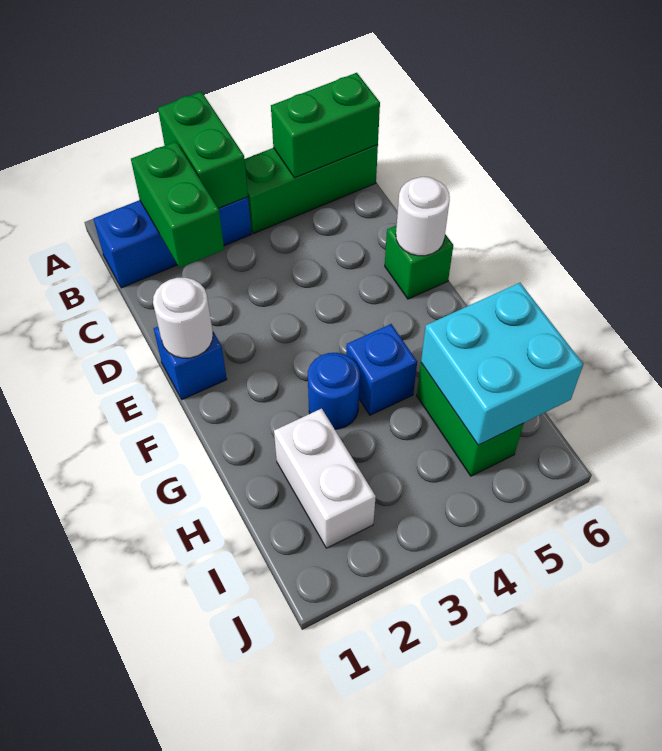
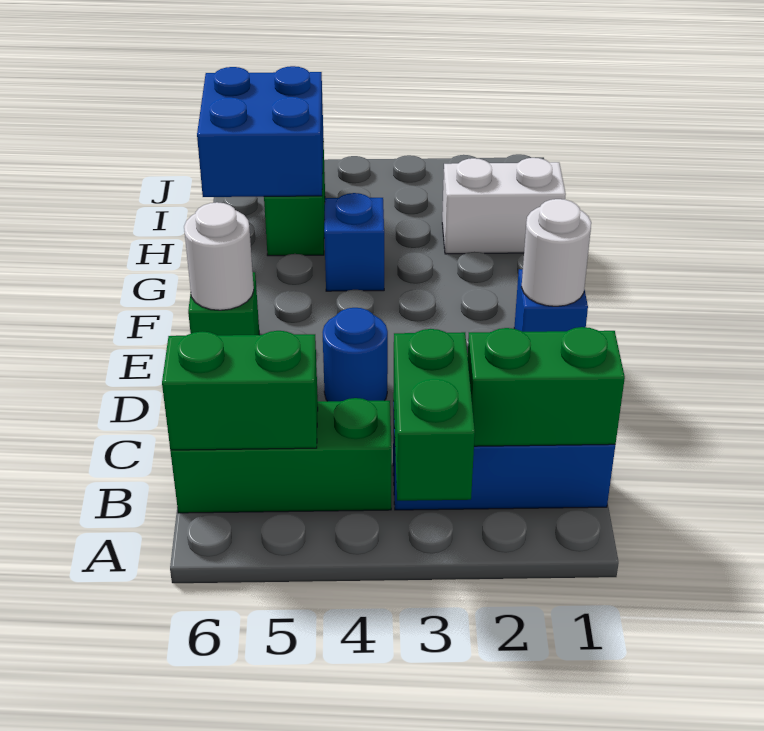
green 1x2 brick [131,142,224,268] -> green 1x2 brick turned to [467,327,625,446]
blue 1x1 round brick [308,353,360,429] -> blue 1x1 round brick moved to [323,308,388,401]
white 1x2 brick [274,408,376,548] -> white 1x2 brick turned to [442,158,566,254]
cyan 2x2 brick [421,283,583,445] -> blue 2x2 brick [197,66,323,197]

